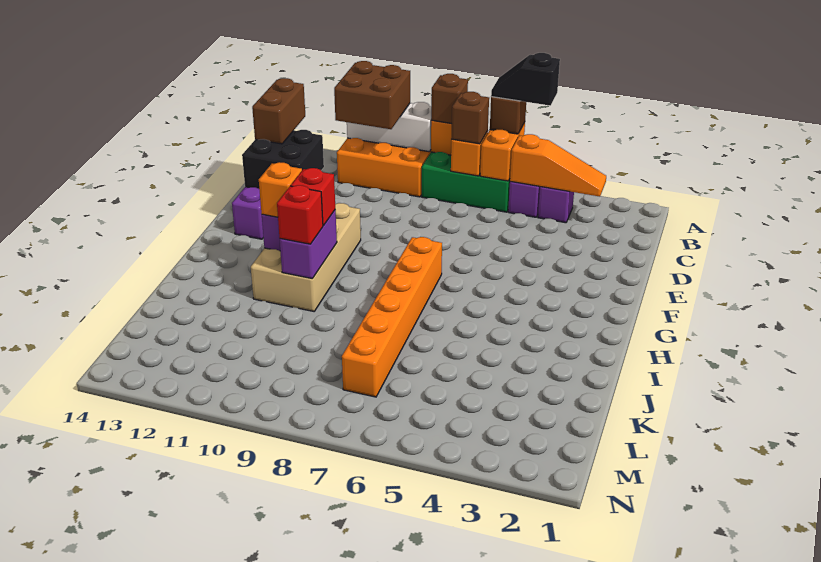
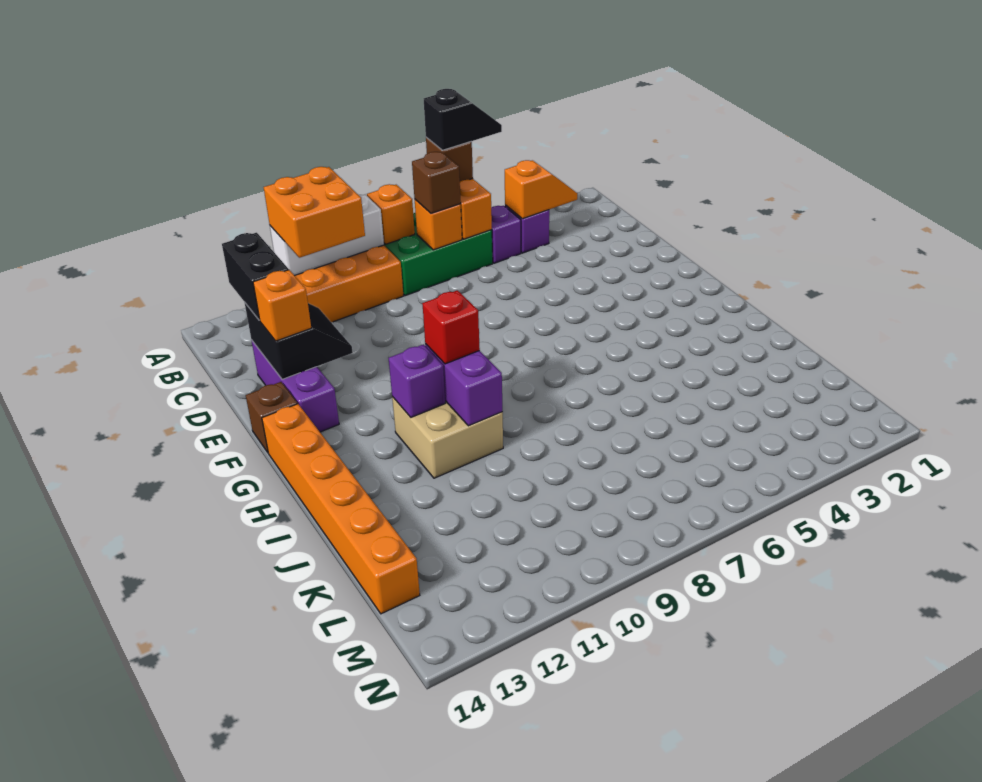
black 1x2 slope [491,53,560,106] -> black 1x2 slope turned to [424,89,502,150]
brown 1x1 brick [431,74,468,124] -> brown 1x1 brick moved to [246,382,297,452]
brown 2x2 brick [334,61,410,129] -> orange 2x2 brick [264,167,365,258]
orange 1x3 slope [510,134,606,197] -> orange 1x2 slope [505,160,577,219]
brown 1x2 brick [252,78,305,144] -> black 1x2 brick [222,233,289,320]
black 2x2 brick [242,130,324,189] -> black 2x2 slope [245,303,353,379]
tan 2x4 brick [251,203,361,311] -> tan 2x2 brick [392,397,503,478]
orange 1x6 brick [342,237,442,397] -> orange 1x6 brick moved to [262,404,420,614]
orange 1x1 brick [259,162,302,217] -> orange 1x1 brick moved to [253,270,311,341]
red 1x1 brick [277,185,323,244] -> none

